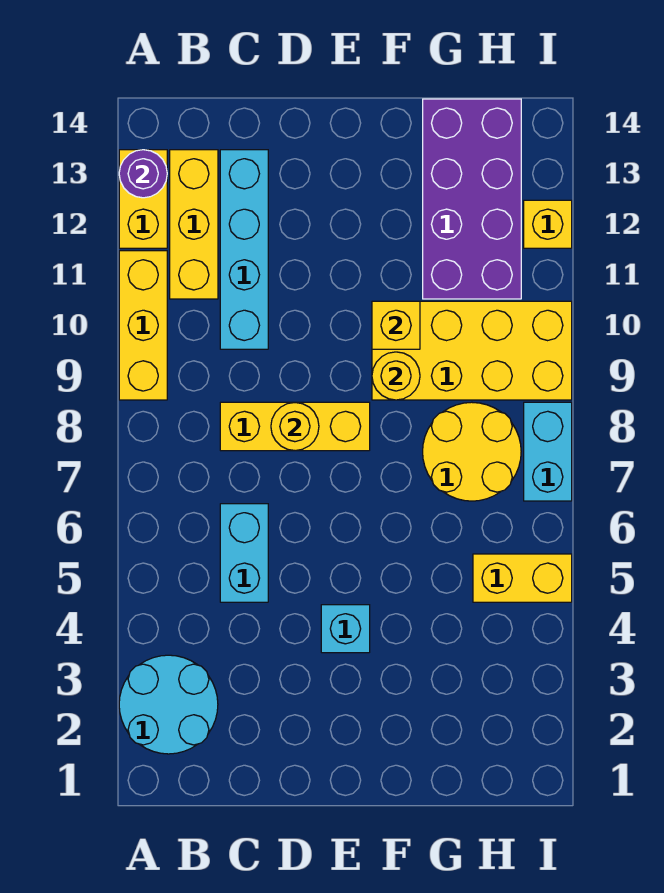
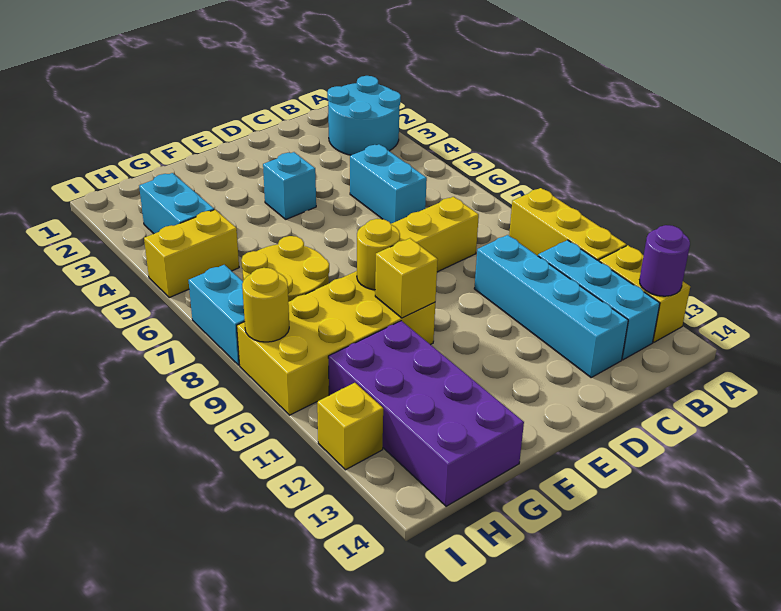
yellow 1x3 brick [170,150,218,299] -> cyan 1x3 brick [538,240,660,360]
yellow 1x1 round brick [271,402,319,451] -> yellow 1x1 round brick moved to [242,268,289,342]
none -> cyan 1x2 brick [139,173,214,234]

